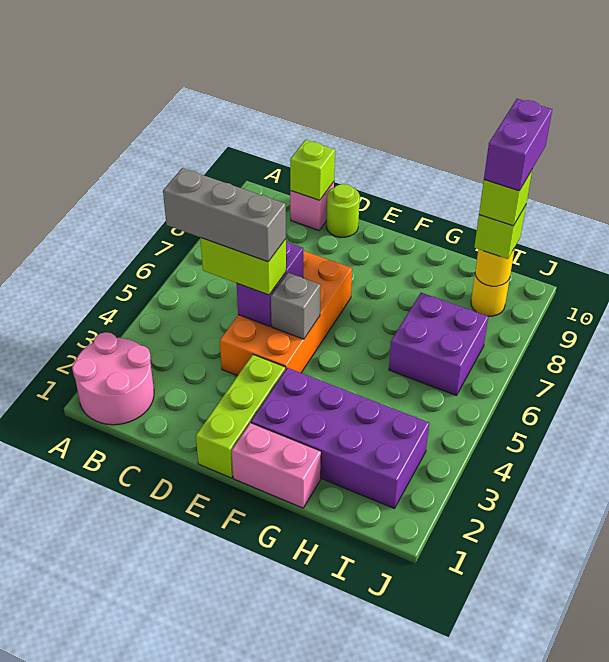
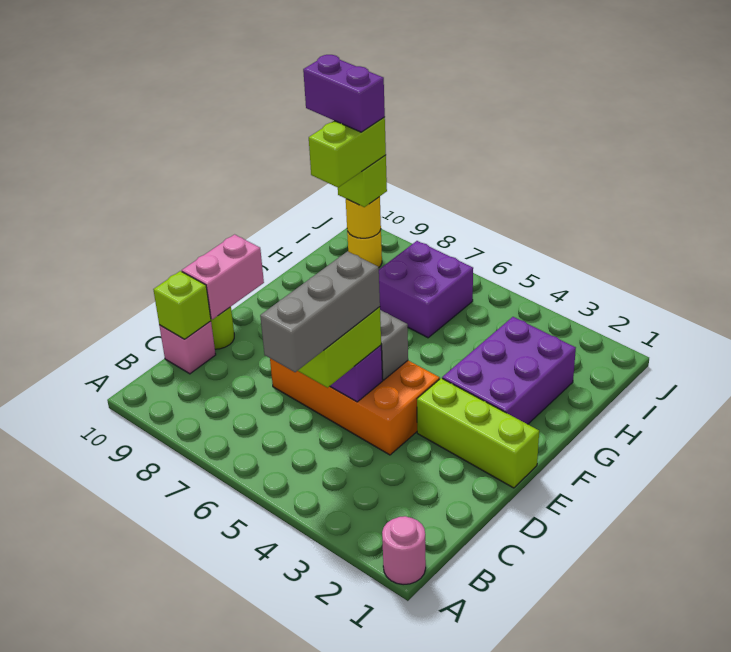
pink 2x2 round brick [72,332,154,425] -> pink 1x1 round brick [382,516,426,585]
pink 1x2 brick [232,423,321,508] -> pink 1x2 brick moved to [182,234,264,319]
purple 2x4 brick [251,368,429,509] -> purple 2x3 brick [442,317,576,424]
lime 1x1 brick [479,170,532,226] -> lime 1x2 brick [309,117,386,187]

